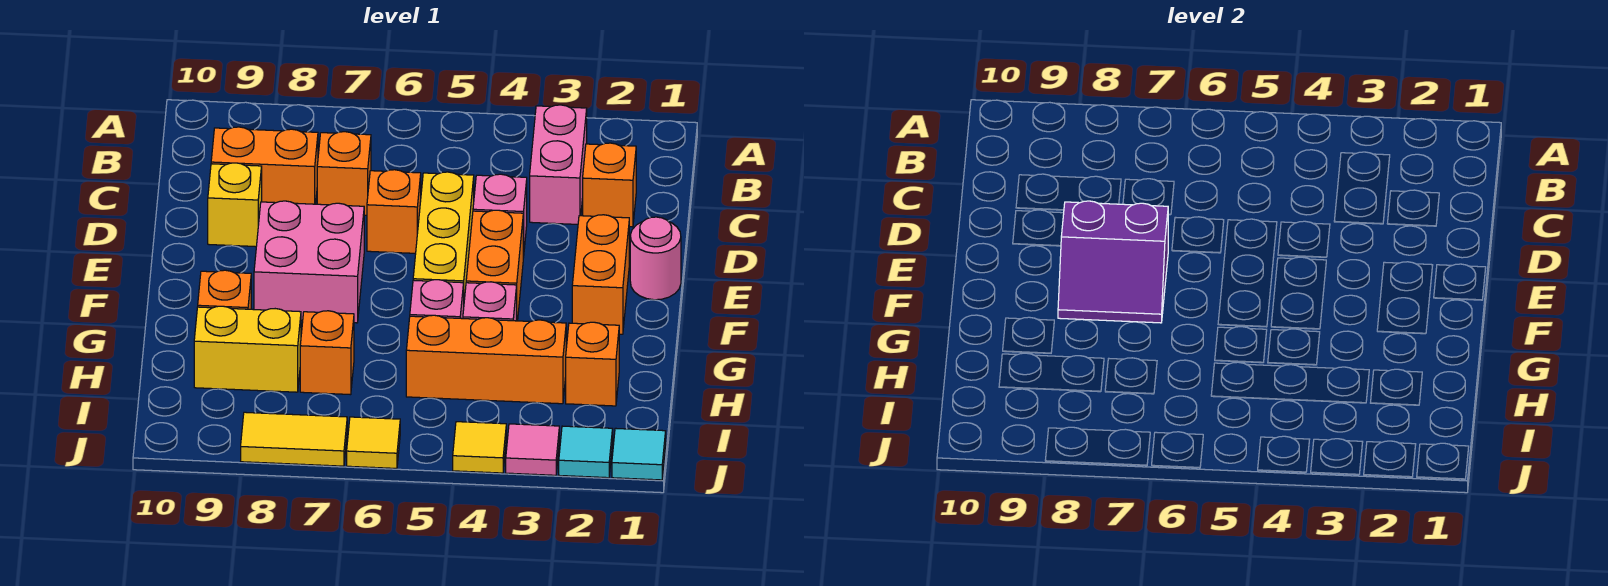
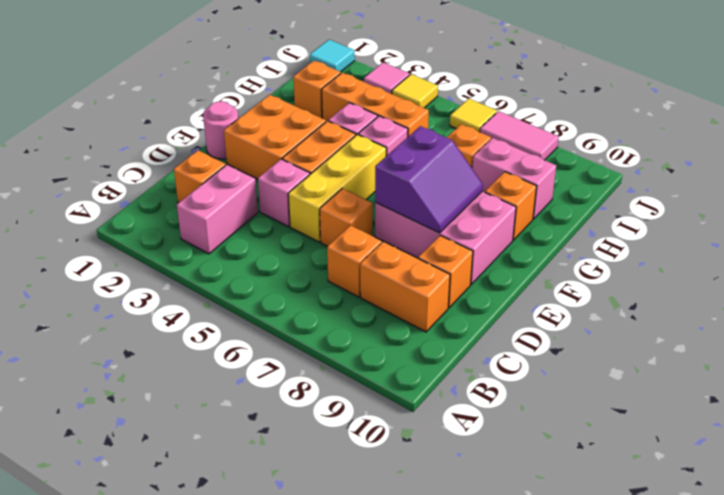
yellow 1x1 brick [208,163,262,247] -> orange 1x1 brick [418,235,473,308]
orange 1x2 brick [572,215,629,334] -> orange 2x2 brick [224,95,326,179]
pink 2x2 brick [254,201,364,323] -> pink 2x3 brick [375,191,516,284]
purple 2x2 slope [1058,201,1169,323] -> purple 2x2 slope turned to [375,126,483,233]
yellow 1x2 brick [194,306,301,392] -> pink 1x2 brick [472,138,556,219]
cyan 1x1 tile [559,426,613,478] -> none
yellow 1x2 tile [241,412,347,466] -> pink 1x2 tile [480,111,559,160]

